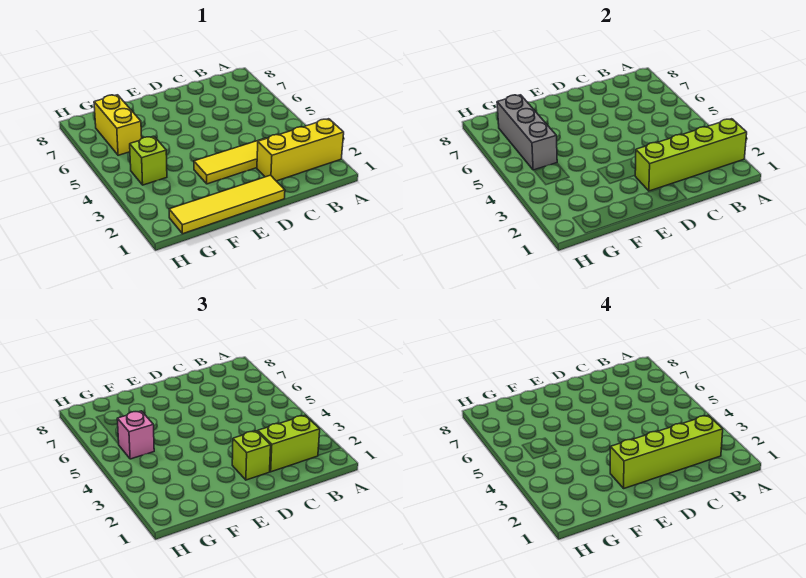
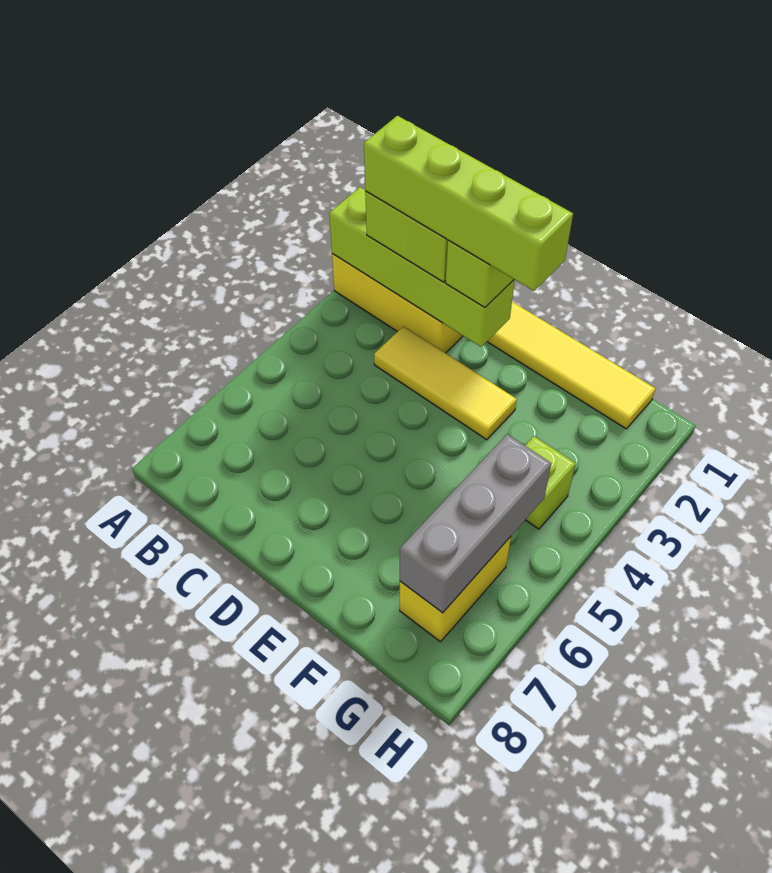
pink 1x1 brick [117,411,154,459] -> none

